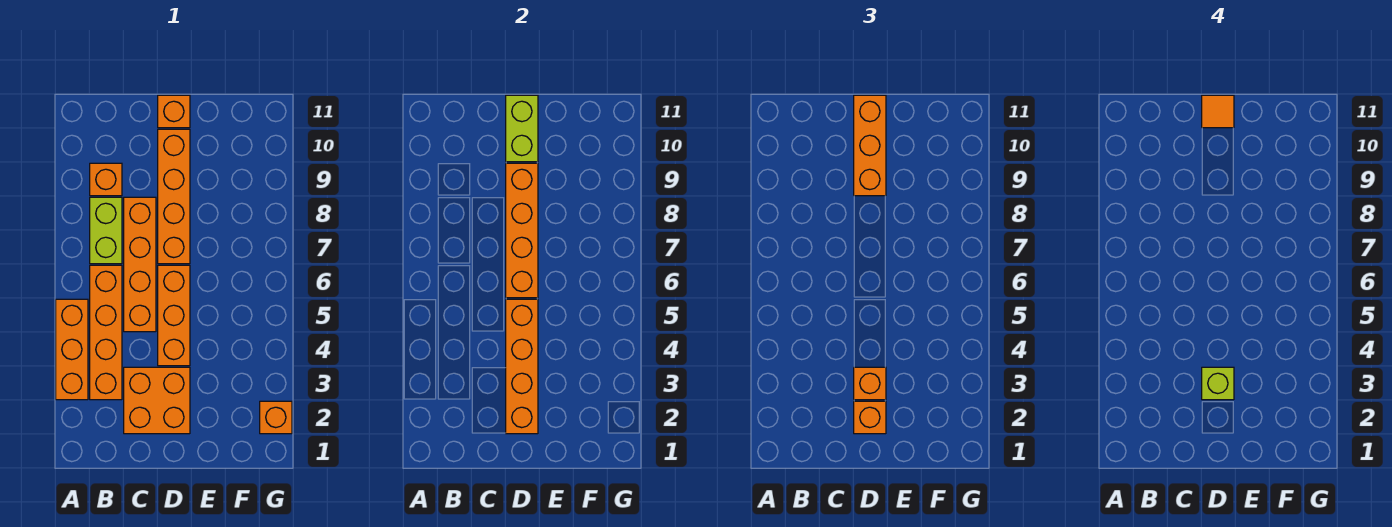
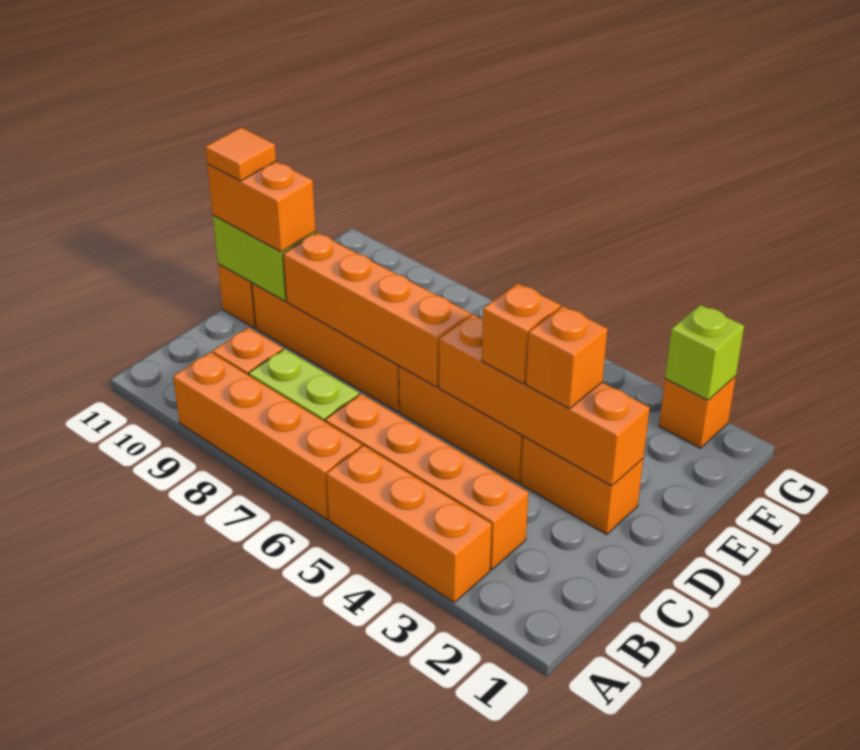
orange 2x2 brick [124,367,190,434] -> orange 1x2 brick [521,436,643,535]
orange 1x4 brick [124,197,156,332] -> orange 1x4 brick moved to [173,352,362,519]
orange 1x1 brick [854,401,886,434] -> orange 1x1 brick moved to [482,283,561,384]
lime 1x1 brick [1202,367,1234,400] -> lime 1x1 brick moved to [665,305,744,400]
orange 1x3 brick [854,95,886,196] -> orange 1x2 brick [207,161,316,252]

